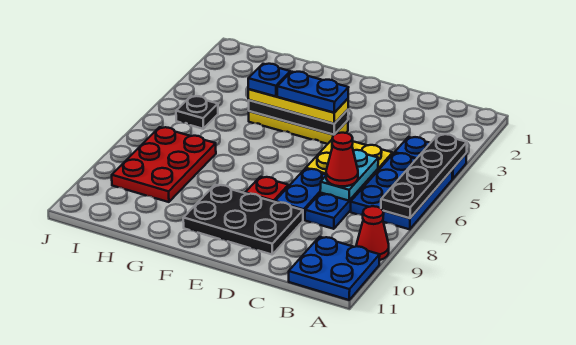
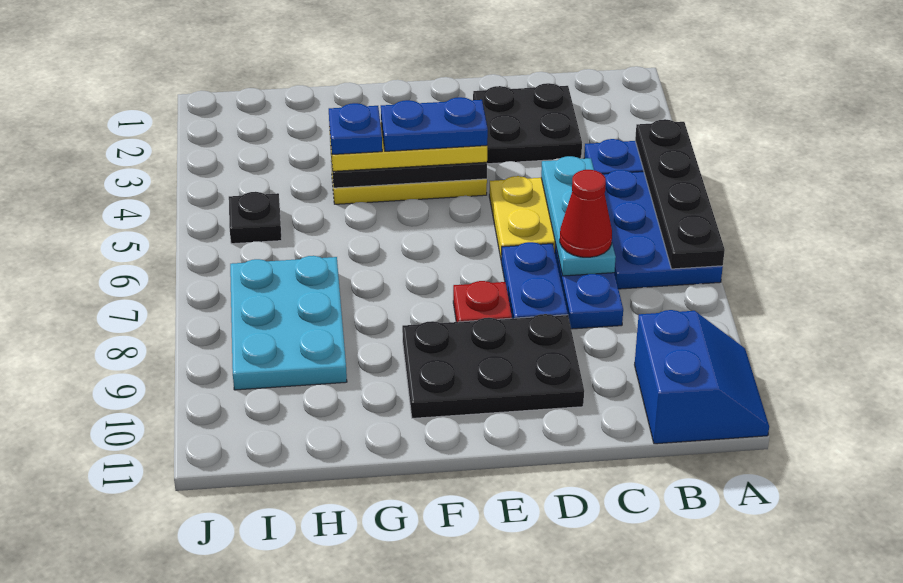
red 1x1 cone [356,206,389,260] -> none
blue 2x2 plate [289,237,380,300] -> blue 2x2 slope [635,310,769,444]
none -> black 2x2 plate [473,83,582,164]
cyan 1x2 plate [320,150,378,201] -> cyan 1x3 plate [541,156,616,276]
red 2x3 plate [112,127,216,202] -> cyan 2x3 plate [230,256,347,390]

